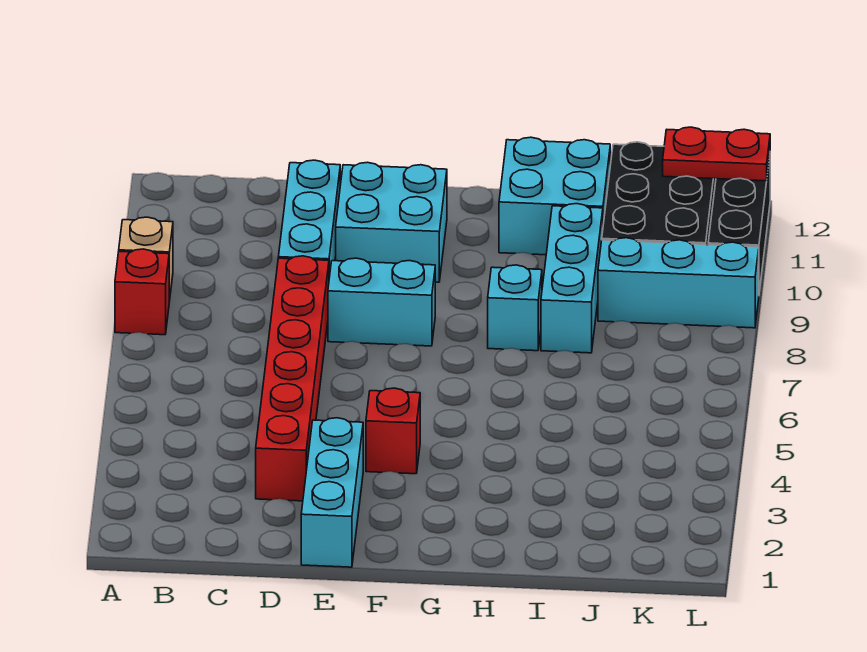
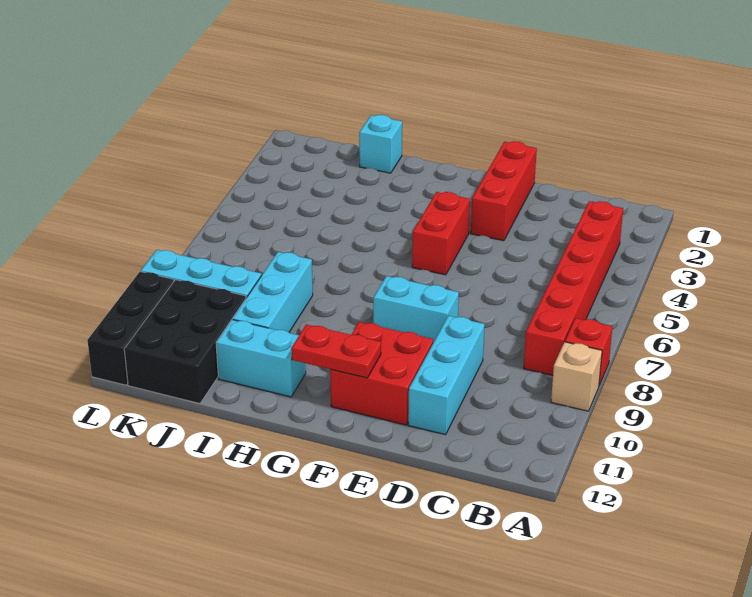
red 1x6 brick [256,256,329,501] -> red 1x6 brick moved to [524,201,623,375]
cyan 1x3 brick [301,418,363,567] -> red 1x3 brick [471,141,537,241]
cyan 2x2 brick [336,162,447,282] -> red 2x2 brick [330,322,433,425]
red 1x1 brick [366,388,420,474] -> red 1x2 brick [412,192,470,275]
cyan 1x1 brick [488,265,542,351] -> cyan 1x1 brick moved to [359,115,402,173]
cyan 2x2 brick [499,137,610,255] -> cyan 1x2 brick [216,320,306,397]
red 1x2 plate [663,127,770,181] -> red 1x2 plate moved to [291,324,381,378]

